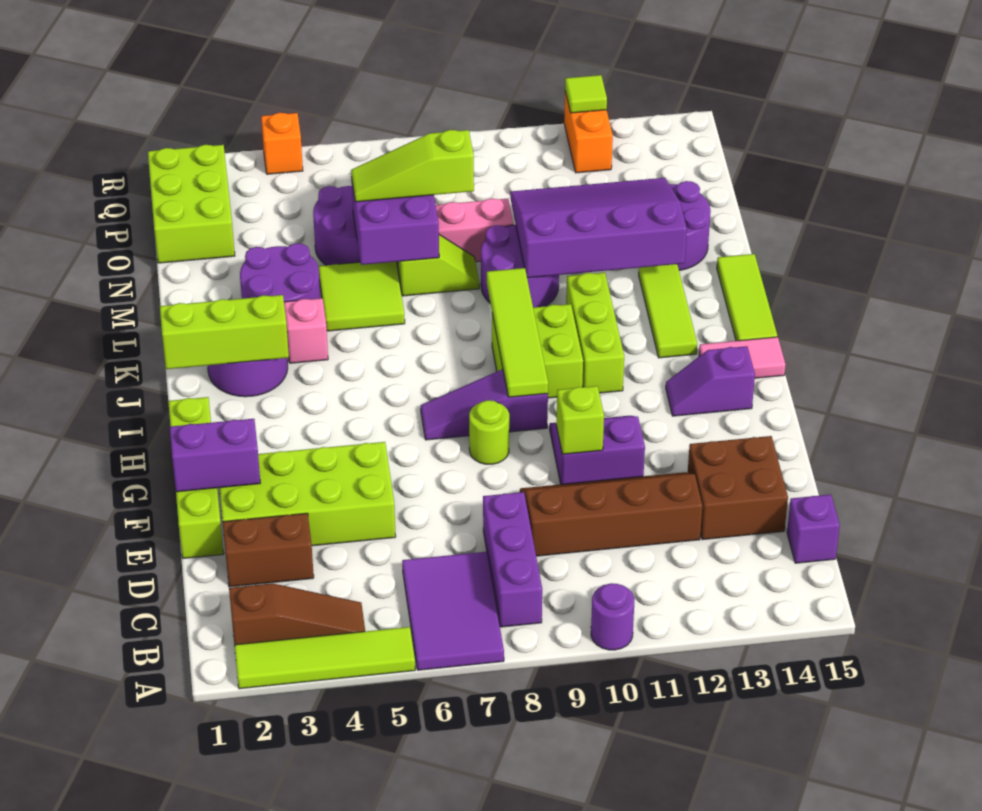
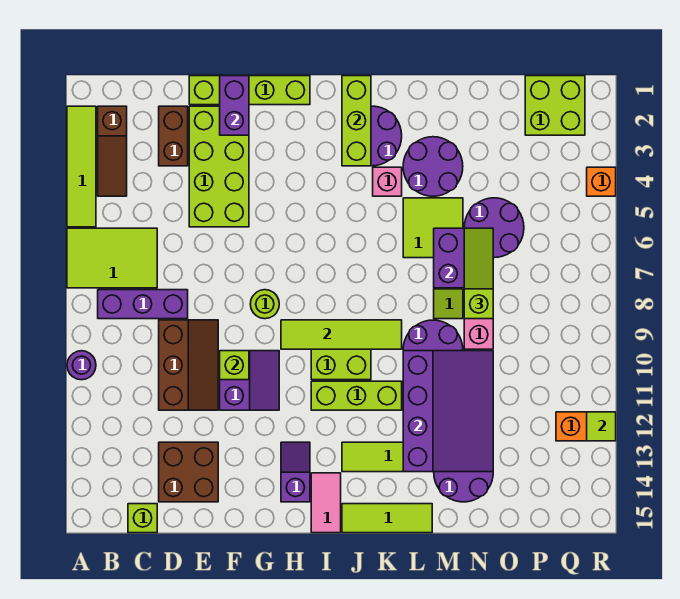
purple 2x3 tile [402,552,504,670] -> lime 2x3 tile [67,228,157,288]
purple 1x1 brick [787,494,840,563] -> lime 1x1 brick [128,504,157,533]
brown 2x4 slope [520,472,702,556] -> brown 2x3 slope [159,320,218,410]
purple 1x3 slope [421,369,548,440] -> none
lime 2x3 brick [148,145,235,263] -> lime 2x2 brick [525,76,585,135]

